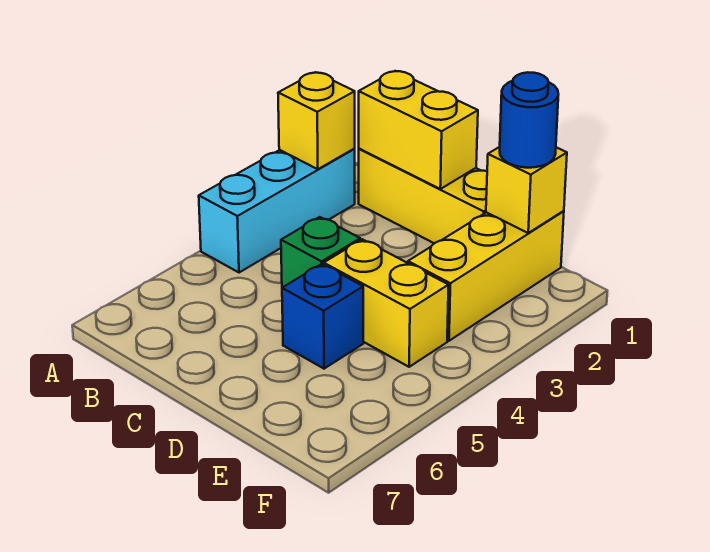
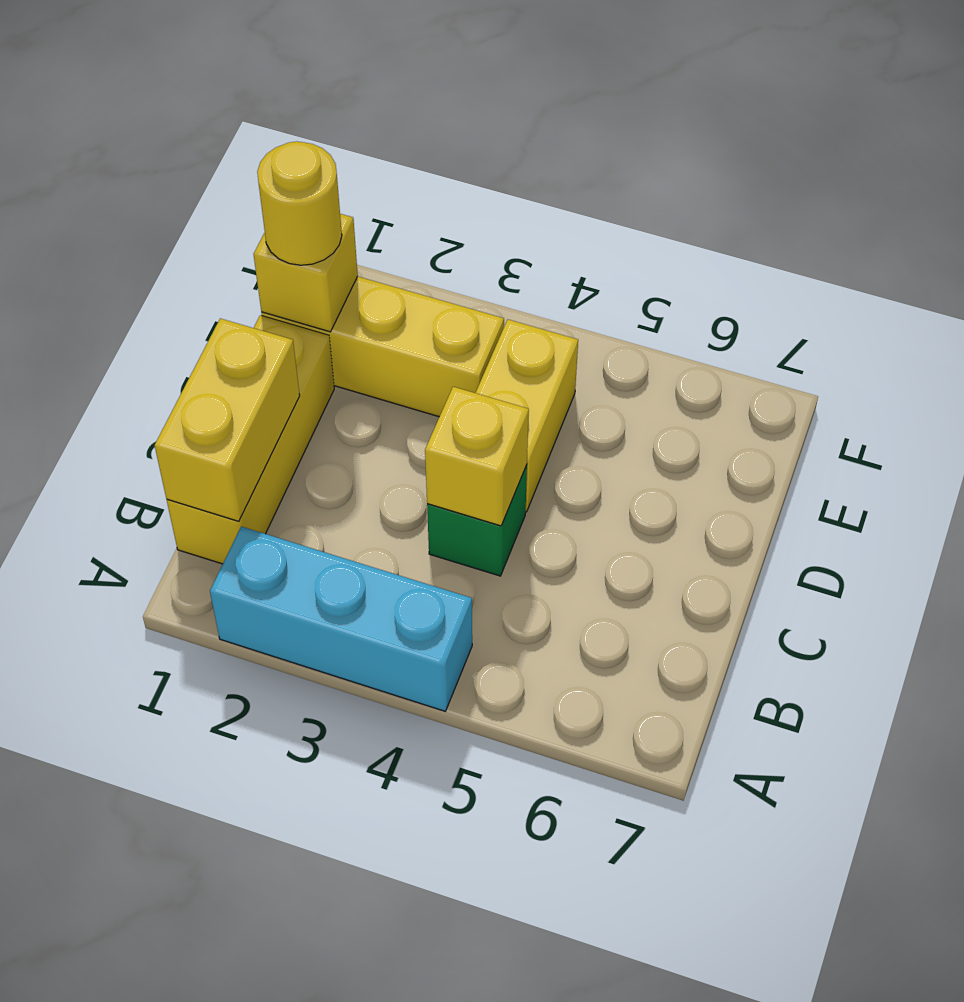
yellow 1x1 brick [278,72,355,169] -> yellow 1x1 brick moved to [425,387,529,526]
blue 1x1 brick [282,264,363,369] -> none
blue 1x1 round brick [500,72,558,168] -> yellow 1x1 round brick [257,141,342,265]

